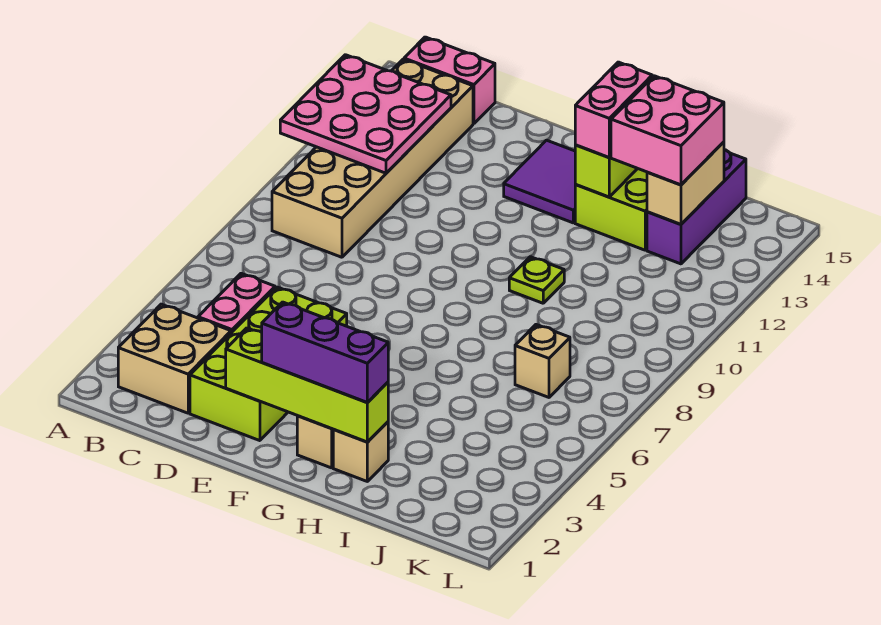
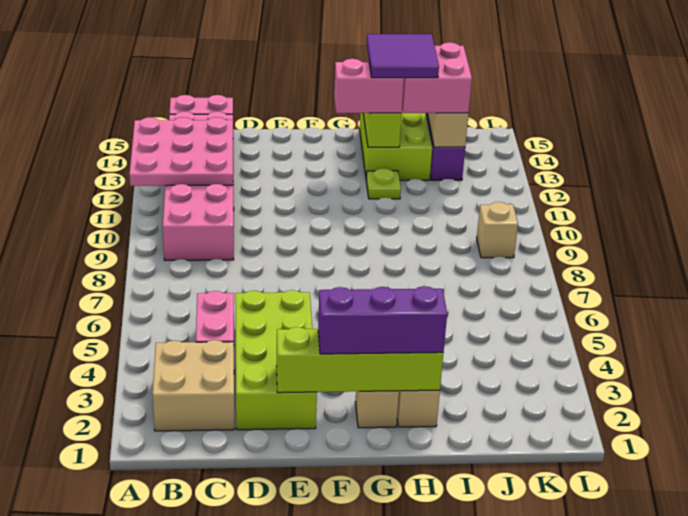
tan 2x6 brick [272,59,473,257] -> pink 2x6 brick [163,111,234,260]
purple 2x2 tile [504,140,576,223] -> purple 2x2 tile moved to [367,34,439,78]
lime 1x1 plate [509,257,564,303] -> lime 1x1 plate moved to [366,168,401,199]
pink 1x2 brick [575,62,652,157] -> pink 1x2 brick turned to [334,59,404,113]
tan 1x1 brick [515,325,570,397] -> tan 1x1 brick moved to [477,202,518,258]

